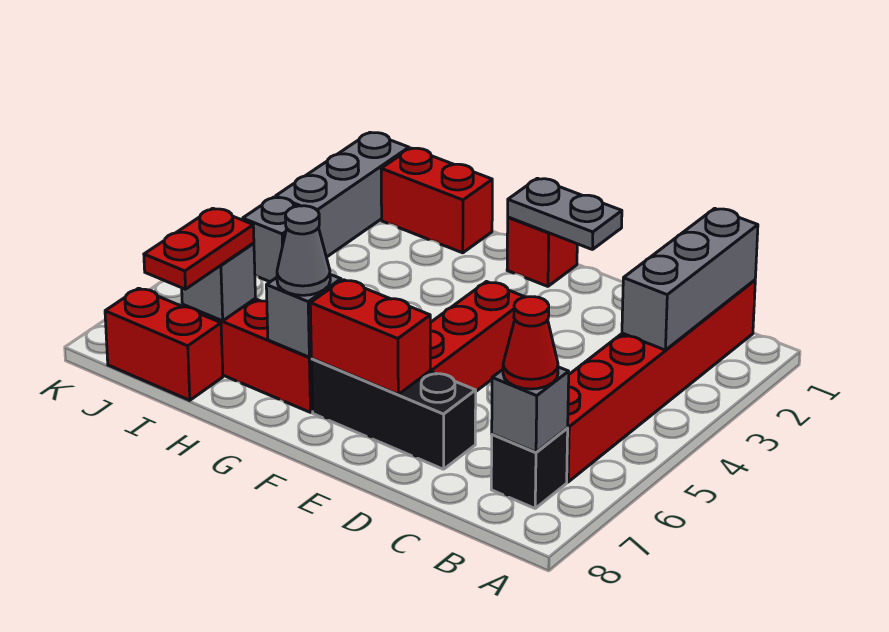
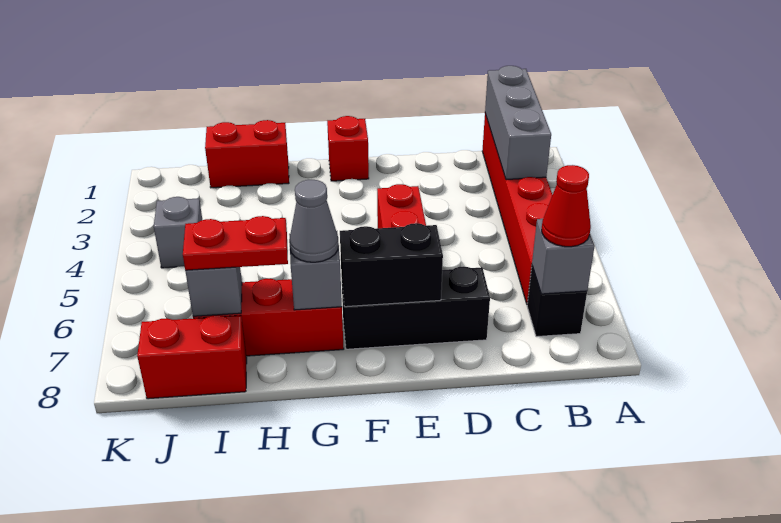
grey 1x2 plate [508,178,622,249] -> none
red 1x2 brick [310,280,430,394] -> black 1x2 brick [340,223,443,307]
red 1x2 plate [144,208,254,289] -> red 1x2 plate turned to [183,216,288,270]
grey 1x3 brick [276,133,409,257] -> none

